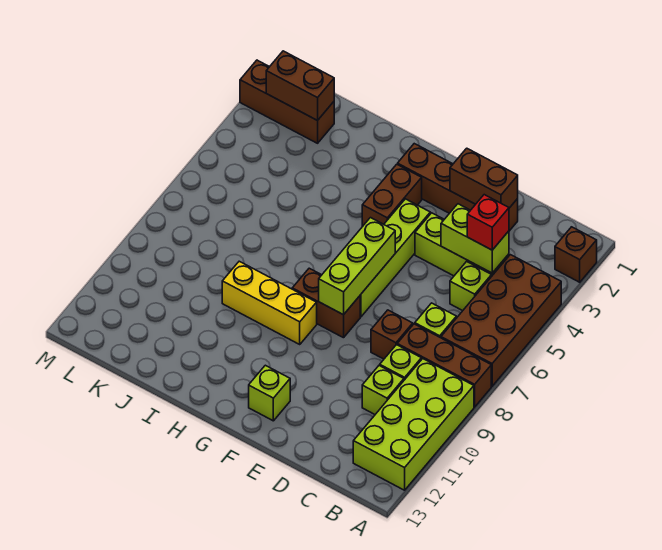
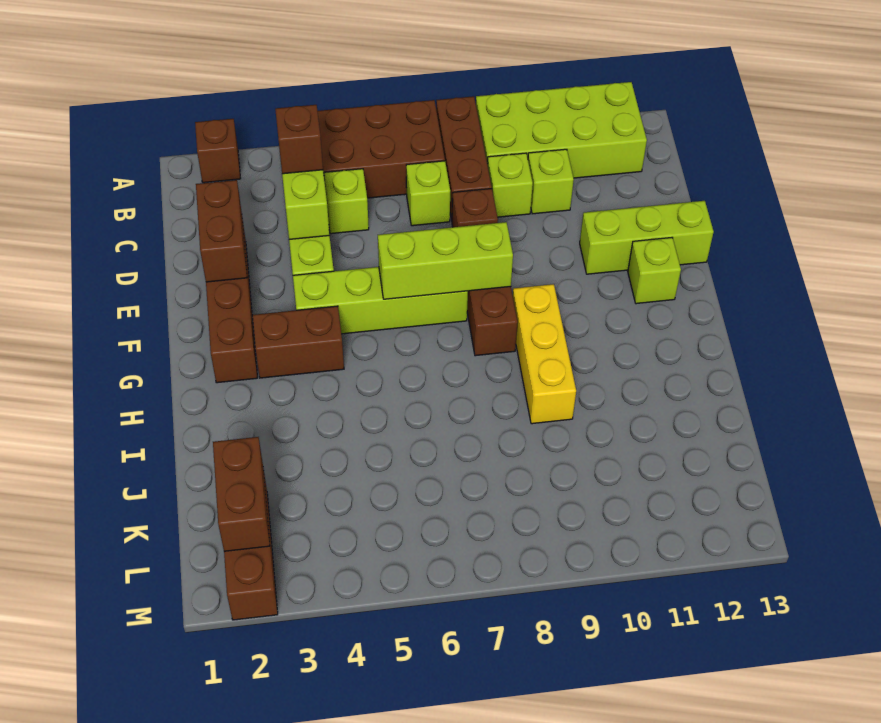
red 1x1 brick [467,195,509,250] -> brown 1x1 brick [275,105,323,174]
none -> lime 1x3 brick [580,201,714,274]

